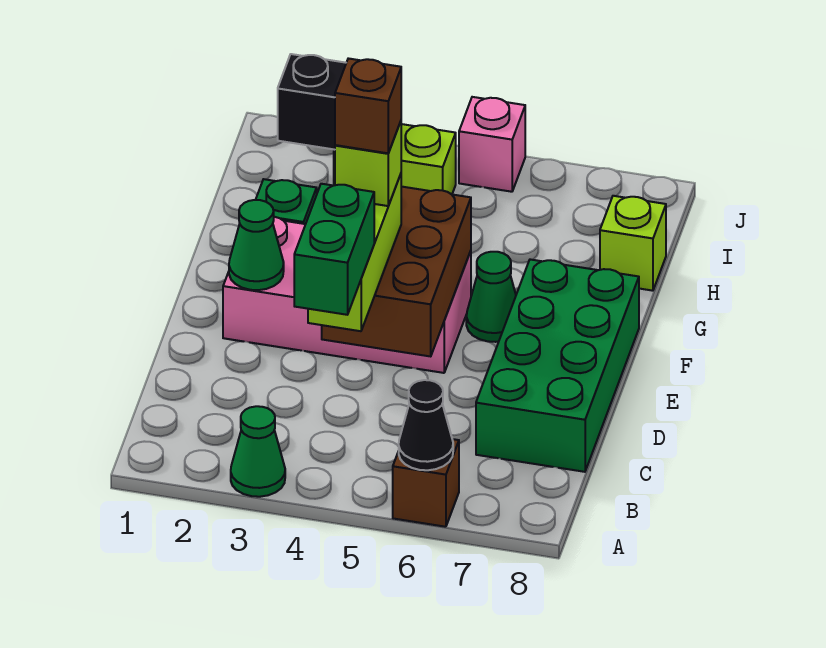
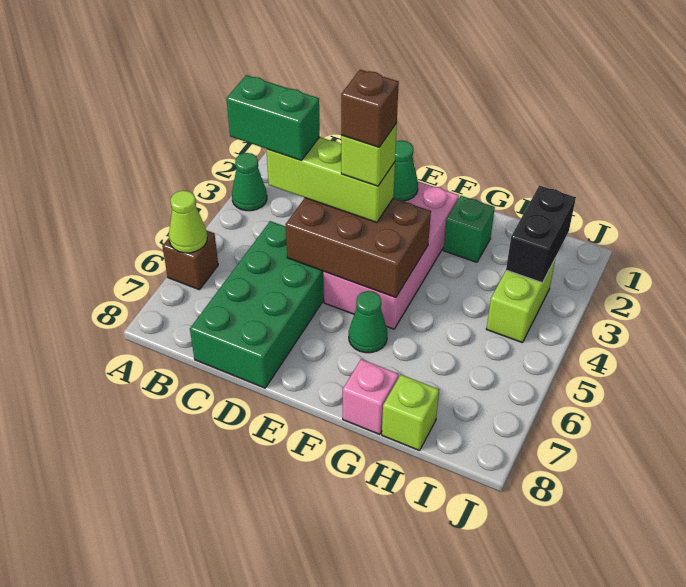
black 1x1 cone [399,380,453,470] -> lime 1x1 cone [169,191,207,253]
green 2x4 brick [476,259,639,472] -> green 2x4 brick turned to [190,221,324,388]
pink 1x1 brick [459,97,525,192] -> pink 1x1 brick moved to [343,359,399,435]

